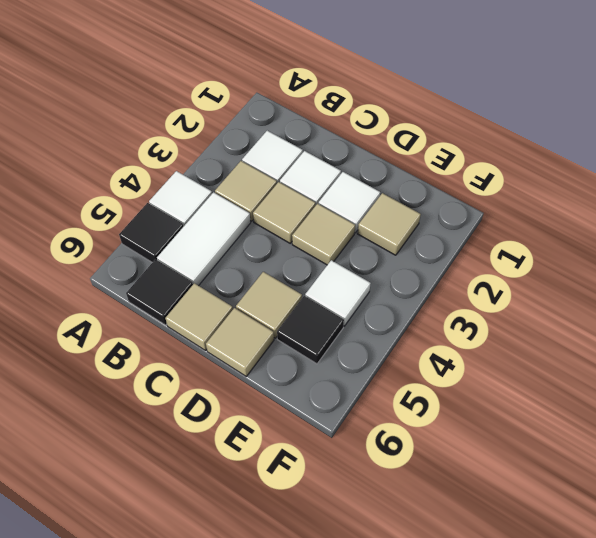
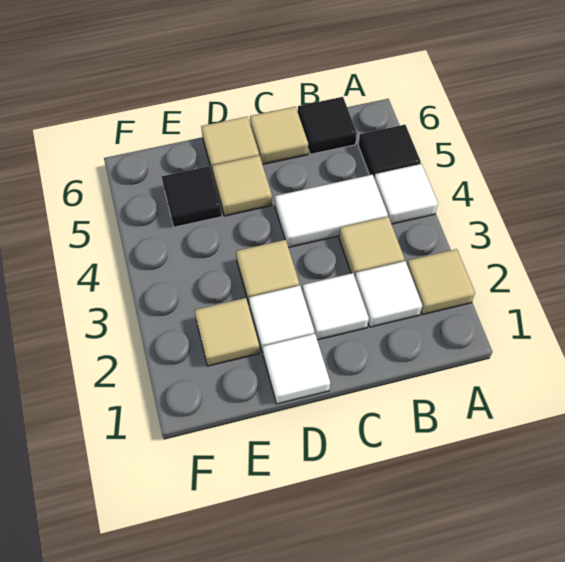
white 1x2 tile [157,192,251,286] -> white 1x2 tile turned to [275,175,388,248]
tan 1x1 tile [253,182,315,243] -> tan 1x1 tile moved to [407,249,475,315]
white 1x1 tile [305,260,371,326] -> white 1x1 tile moved to [263,334,330,404]

